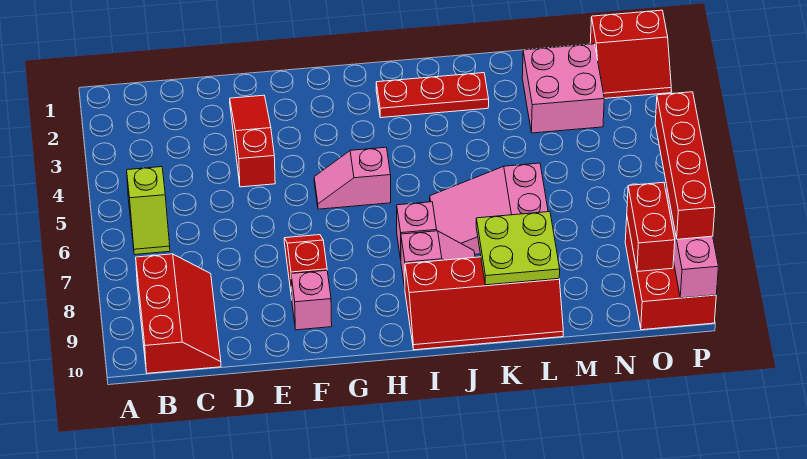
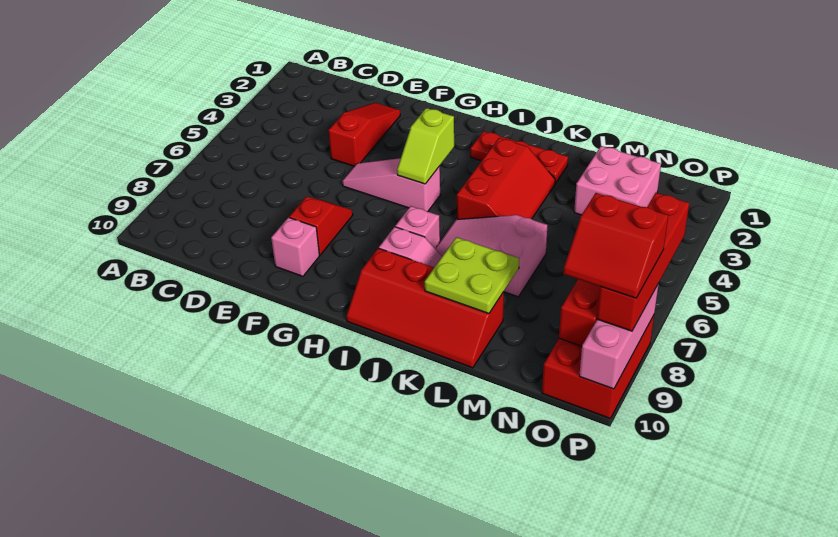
lime 1x2 slope [127,167,170,255] -> lime 1x2 slope moved to [397,108,454,184]
red 2x3 slope [136,254,221,373] -> red 2x3 slope moved to [457,138,555,219]
pink 1x2 slope [314,147,391,209] -> pink 1x3 slope [342,158,440,212]
red 2x2 slope [590,10,671,98] -> red 2x2 slope moved to [563,193,668,298]

